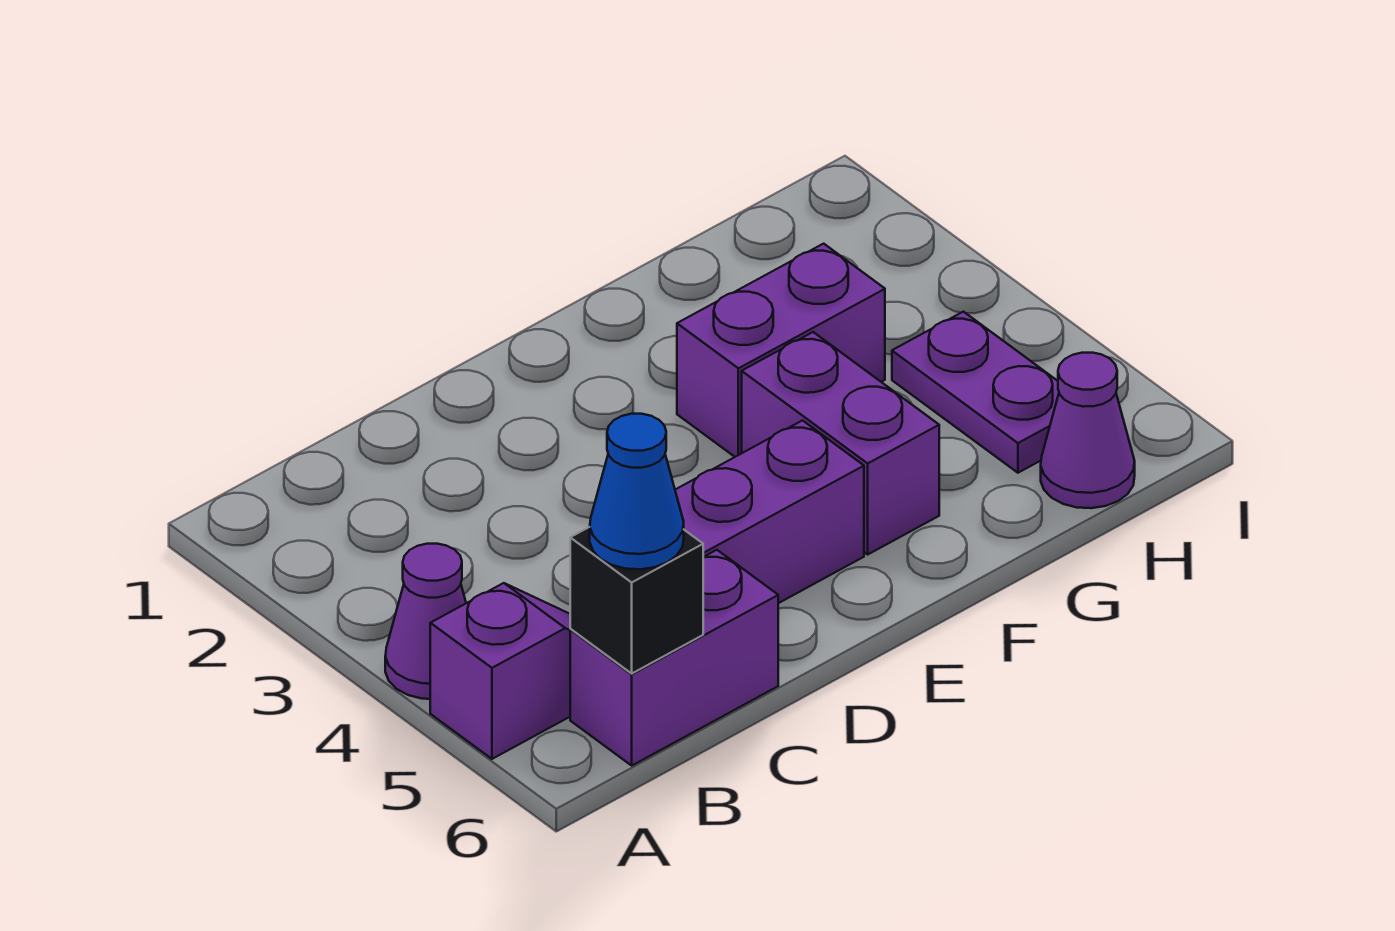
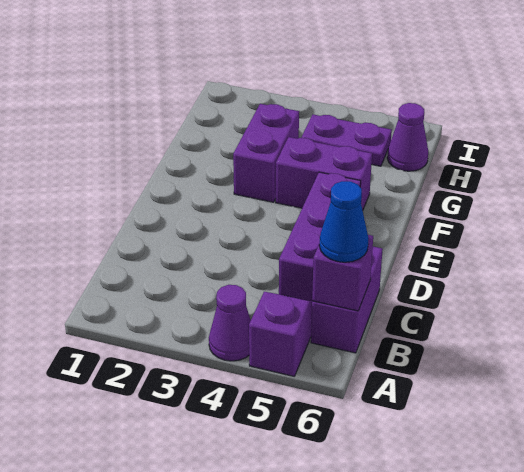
black 1x1 brick [570,527,703,673] -> purple 1x1 brick [312,235,373,311]

